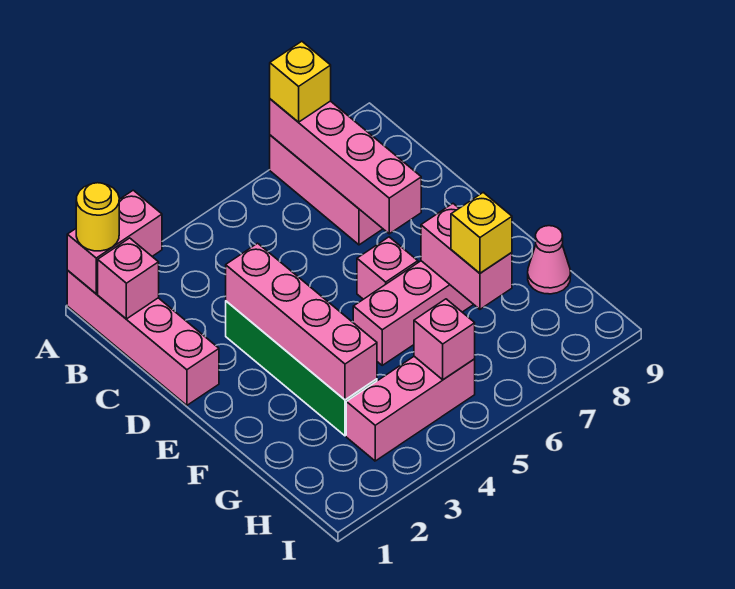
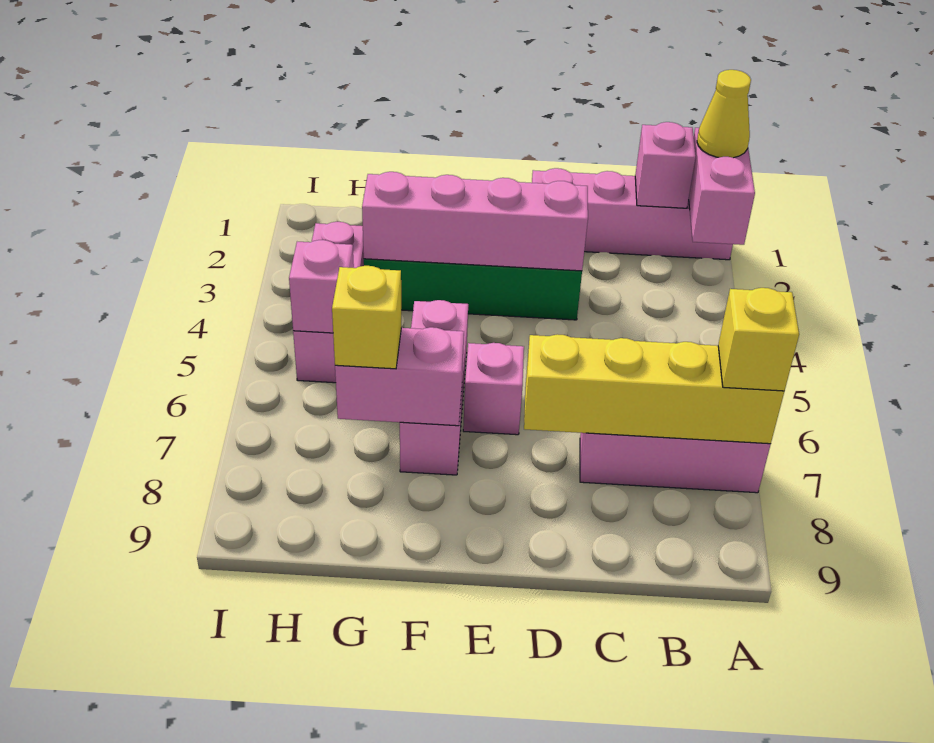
yellow 1x1 round brick [76,183,119,251] -> yellow 1x1 cone [697,70,751,158]
pink 1x4 brick [270,99,421,234] -> yellow 1x4 brick [524,334,784,444]
pink 1x1 cone [528,226,571,294] -> none

